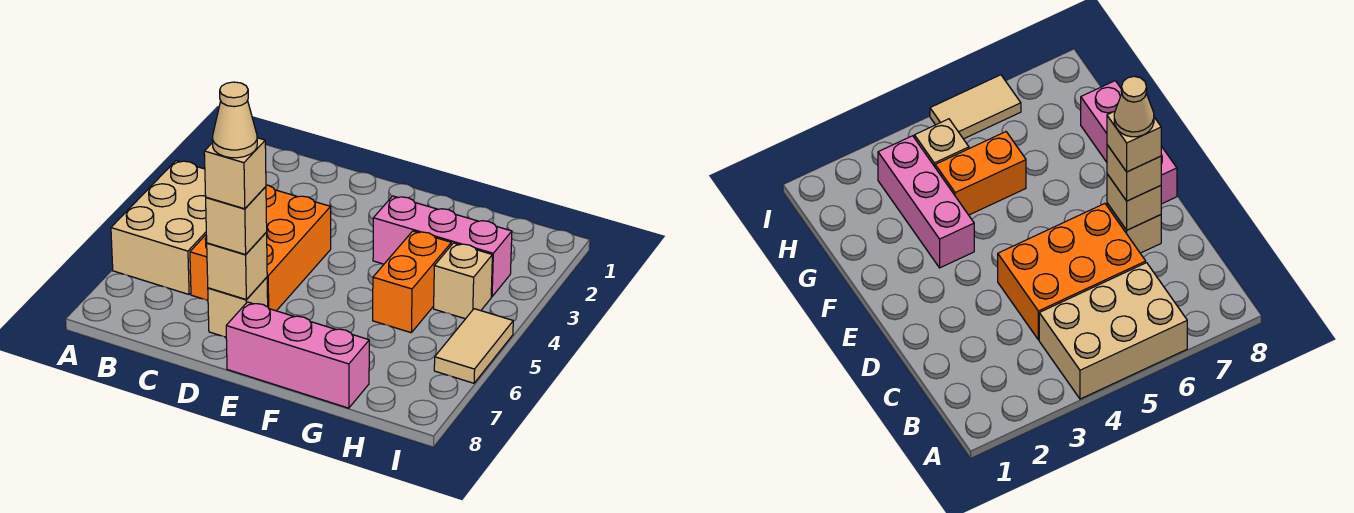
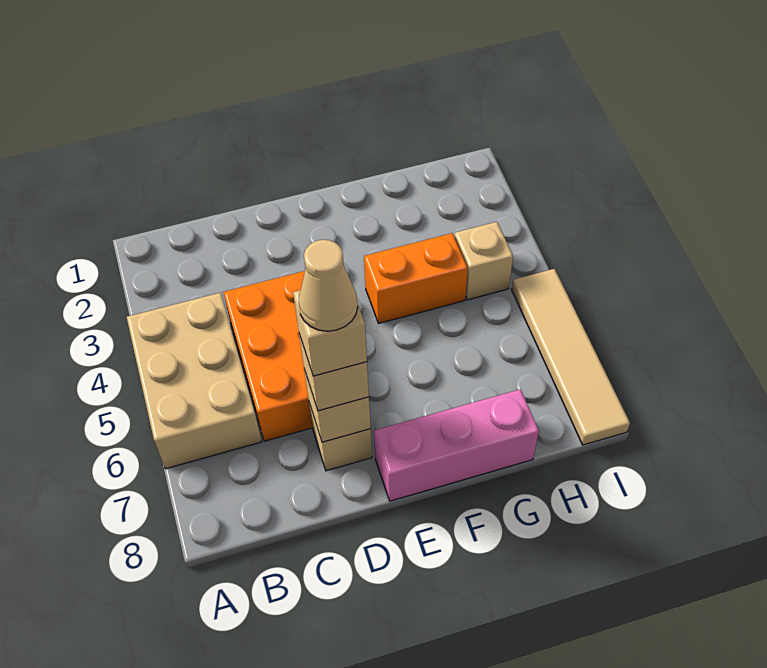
pink 1x3 brick [373,196,512,297] -> none
orange 1x2 brick [373,231,451,333] -> orange 1x2 brick turned to [364,233,468,323]
tan 1x2 tile [434,309,513,383] -> tan 1x4 tile [512,269,630,445]

